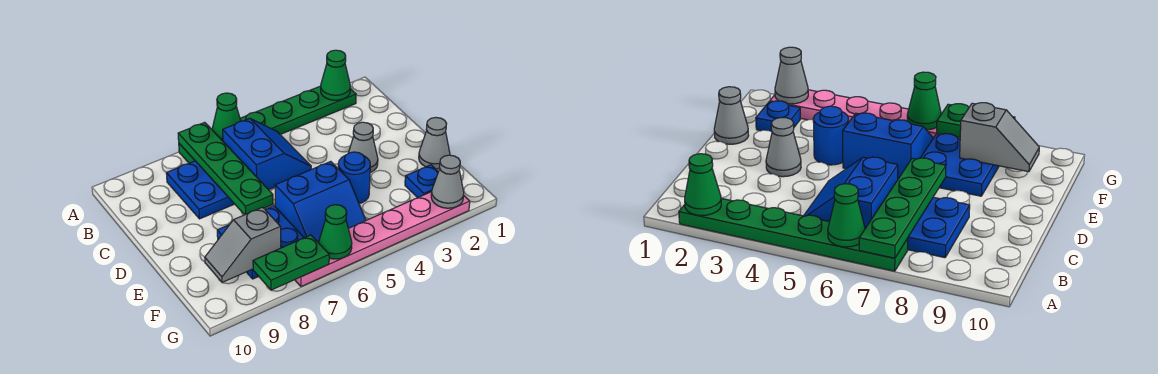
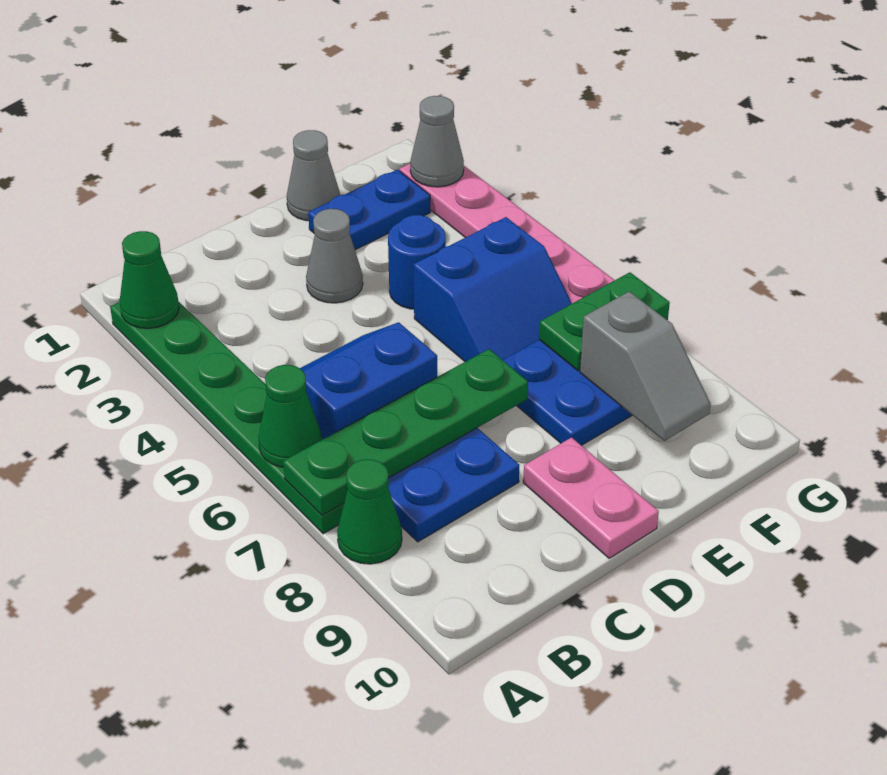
none -> pink 1x2 plate [523,437,659,558]
blue 2x2 slope [275,161,366,242] -> blue 2x2 slope turned to [413,217,572,362]
blue 1x1 plate [405,165,438,198] -> blue 1x2 plate [308,170,431,250]
green 1x1 cone [319,205,352,259] -> green 1x1 cone moved to [337,459,402,564]
green 1x2 plate [253,235,329,290] -> green 1x2 plate turned to [539,272,670,371]

